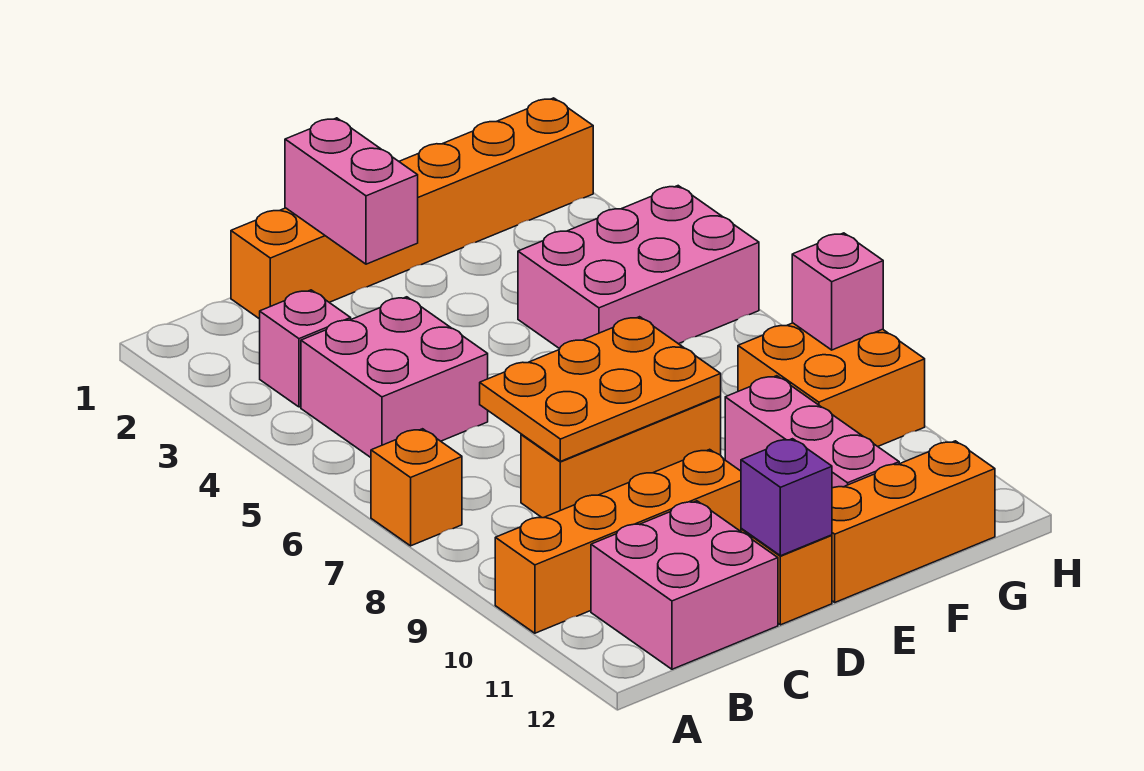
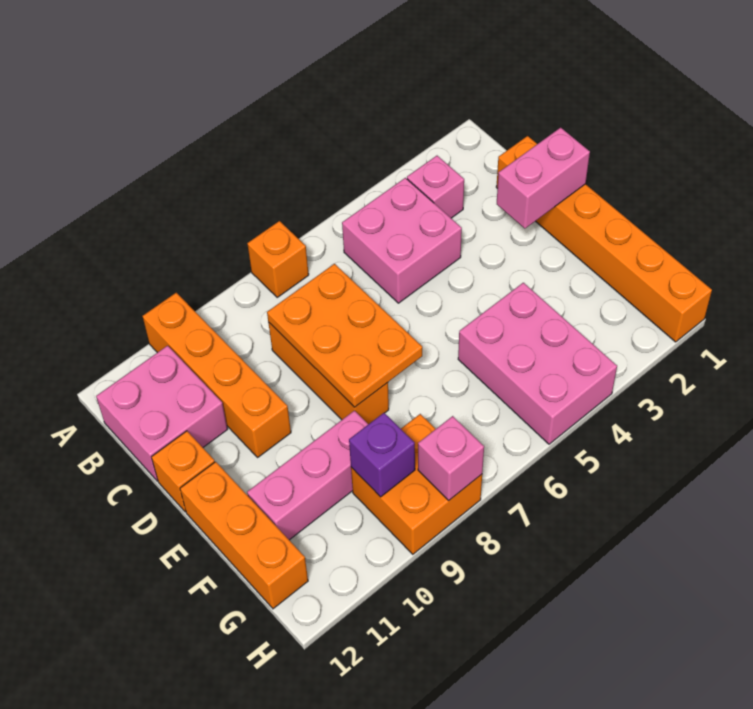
purple 1x1 brick [741,439,832,556] -> purple 1x1 brick moved to [349,413,415,497]

